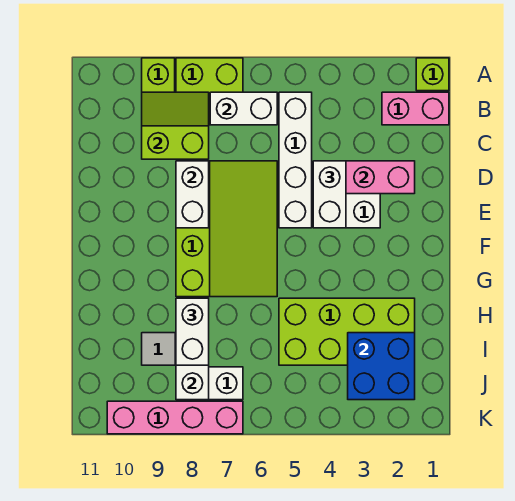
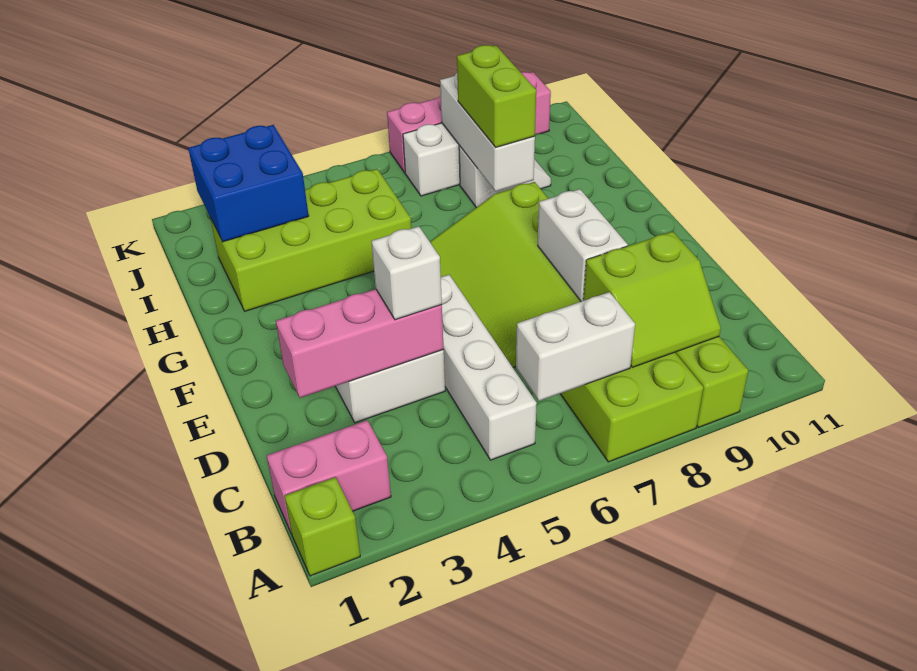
white 1x2 brick [313,161,346,228] -> white 1x1 brick [371,226,442,320]
white 1x2 brick [176,298,209,365] -> lime 1x2 brick [457,45,536,147]

